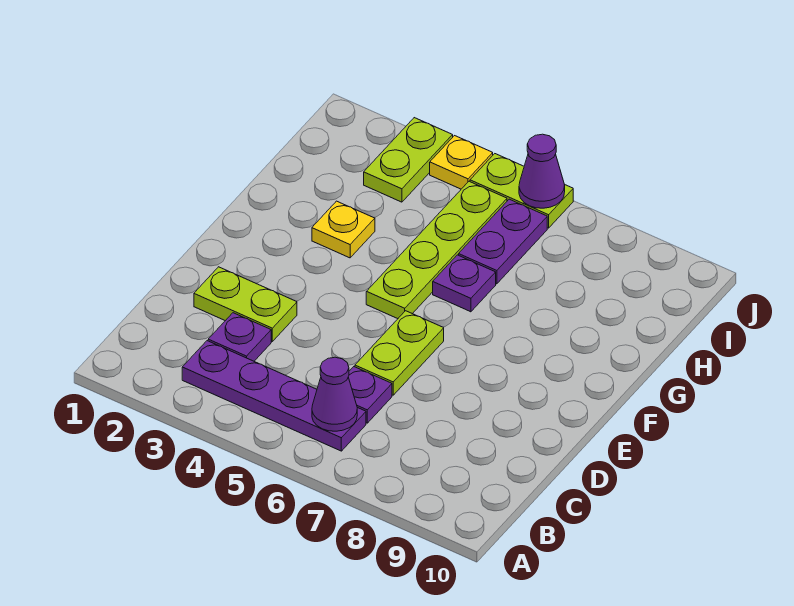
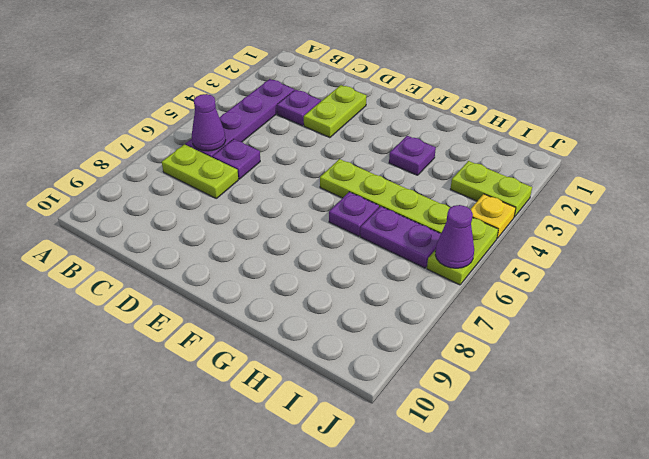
lime 1x2 plate [355,311,444,395] -> lime 1x2 plate moved to [162,144,238,198]
yellow 1x1 plate [312,201,375,258] -> purple 1x1 plate [389,136,436,175]

